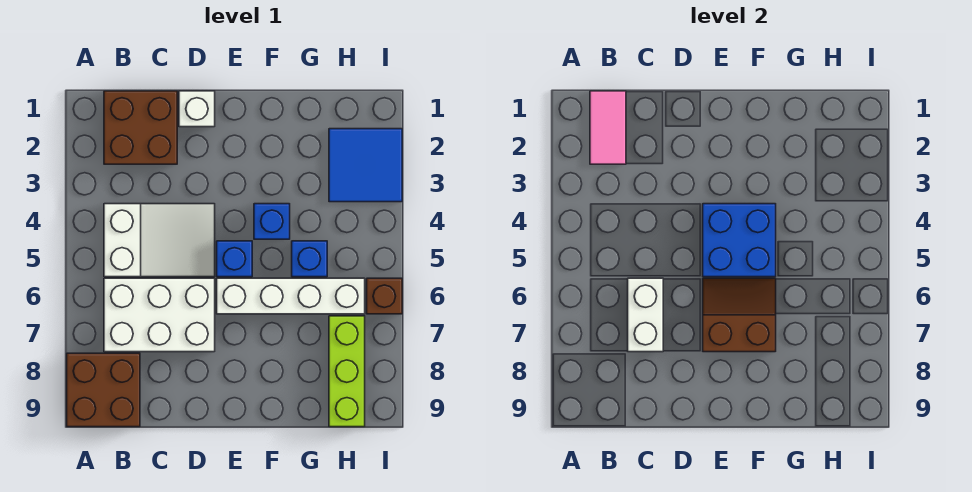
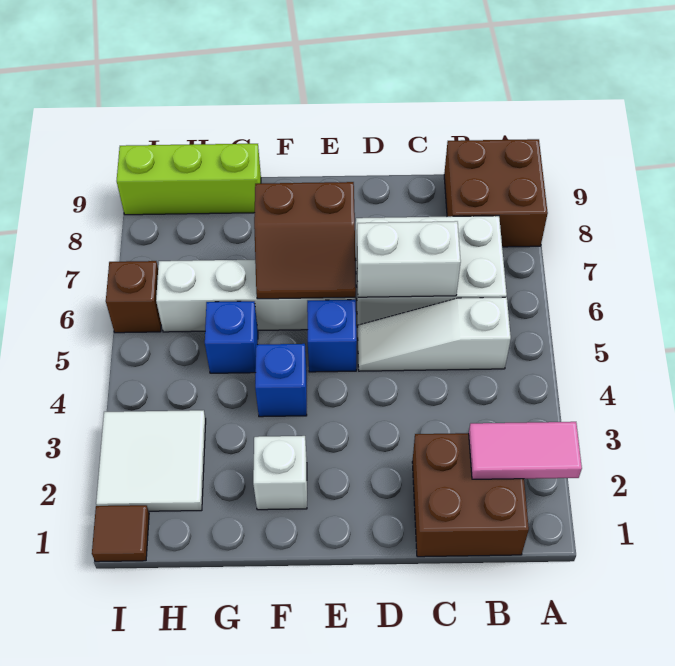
pink 1x2 tile [590,91,626,164] -> pink 1x2 tile turned to [469,422,582,479]
white 2x3 slope [104,204,215,277] -> white 1x3 slope [358,297,511,371]
white 1x2 brick [628,278,663,352] -> white 1x2 brick turned to [357,221,461,297]
white 1x1 brick [179,91,215,127] -> white 1x1 brick moved to [253,436,307,510]
blue 2x2 brick [703,204,776,277] -> none
blue 2x2 tile [329,129,402,202] -> white 2x2 tile [96,410,206,511]
lime 1x3 brick [329,316,365,427] -> lime 1x3 brick turned to [117,144,261,215]
none -> brown 1x1 tile [92,505,149,562]

